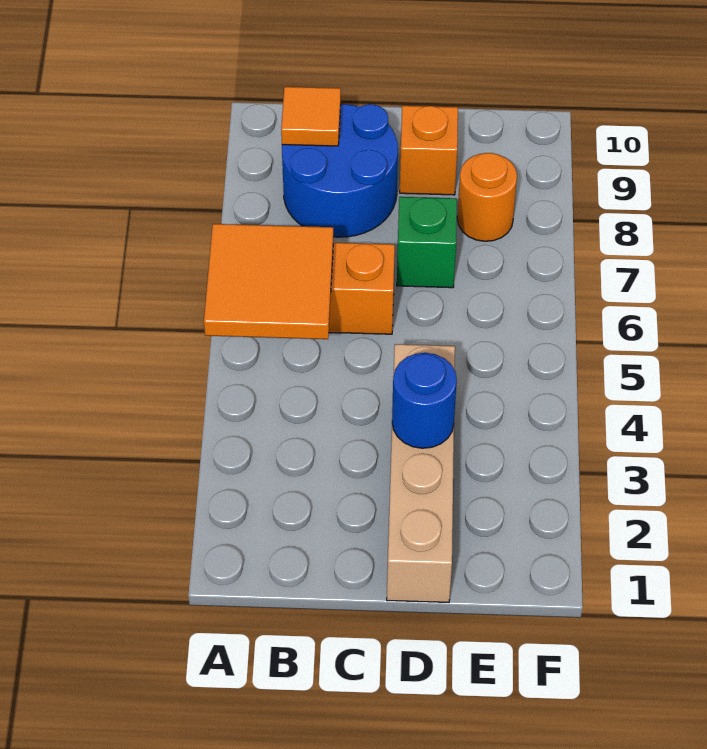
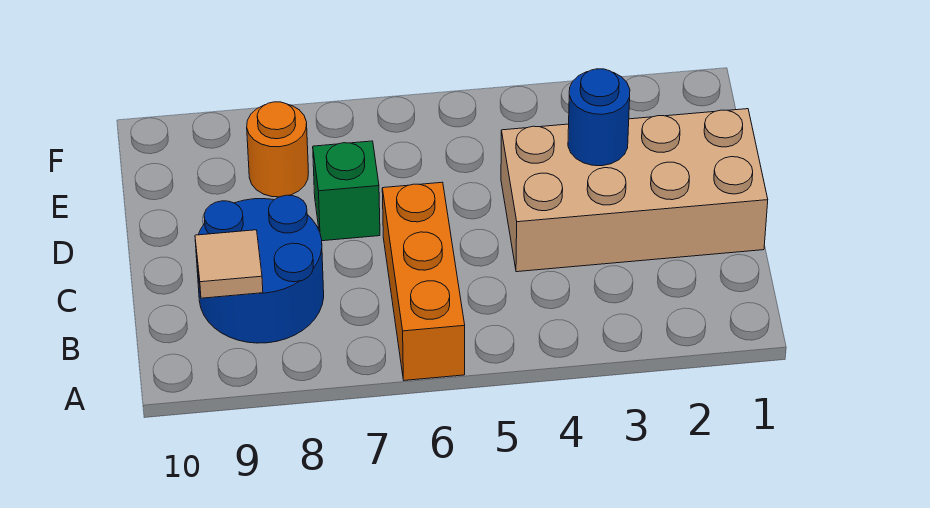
orange 2x2 tile [204,224,333,339] -> none
orange 1x1 tile [281,87,341,146] -> tan 1x1 tile [195,230,263,298]
tan 1x4 brick [387,344,455,602] -> tan 2x4 brick [501,109,768,272]
orange 1x1 brick [400,106,458,195] -> none

